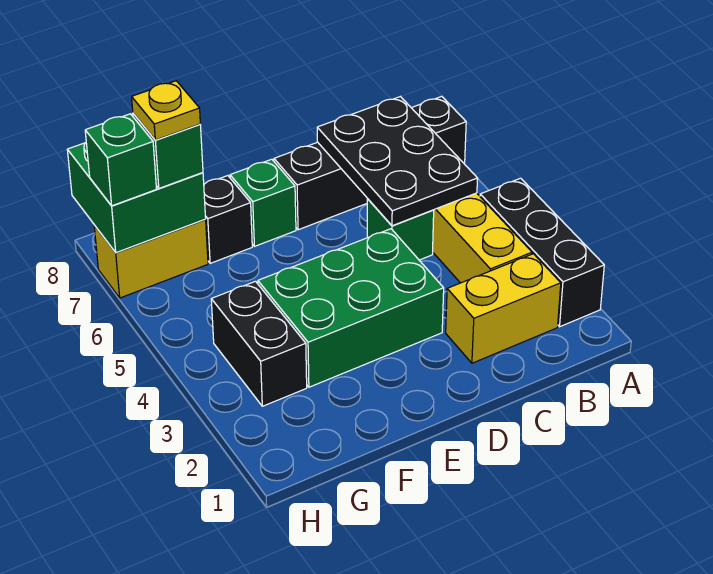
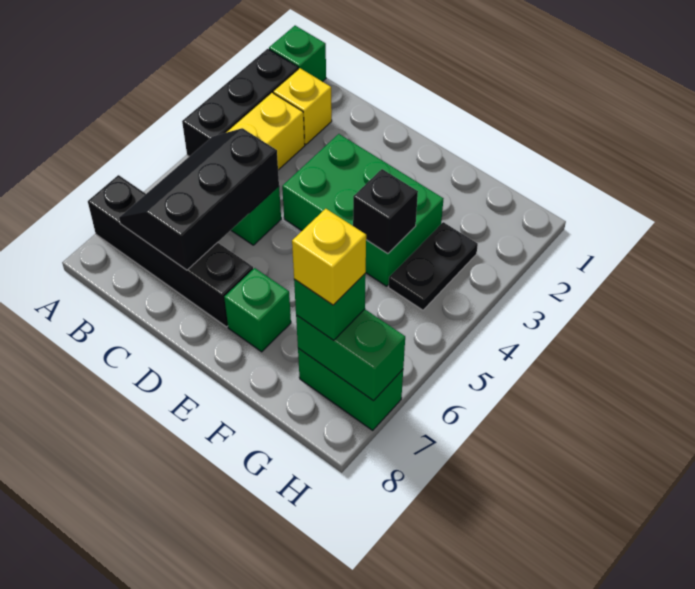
yellow 1x2 brick [446,254,561,363] -> yellow 1x1 brick [273,68,332,145]
black 2x3 plate [317,97,478,226] -> black 2x3 slope [119,128,279,270]
black 1x1 brick [204,176,252,263] -> black 1x1 brick moved to [353,169,418,254]
black 1x2 brick [211,281,307,406] -> black 1x2 plate [389,222,478,310]
yellow 1x2 brick [94,220,208,298] -> green 1x2 brick [298,348,403,430]
green 2x2 brick [67,143,206,253] -> green 1x2 brick [296,309,405,401]
yellow 1x1 plate [132,81,200,140] -> yellow 1x1 brick [292,209,366,305]
green 1x1 brick [85,114,156,206] -> green 1x1 brick moved to [269,26,326,82]

